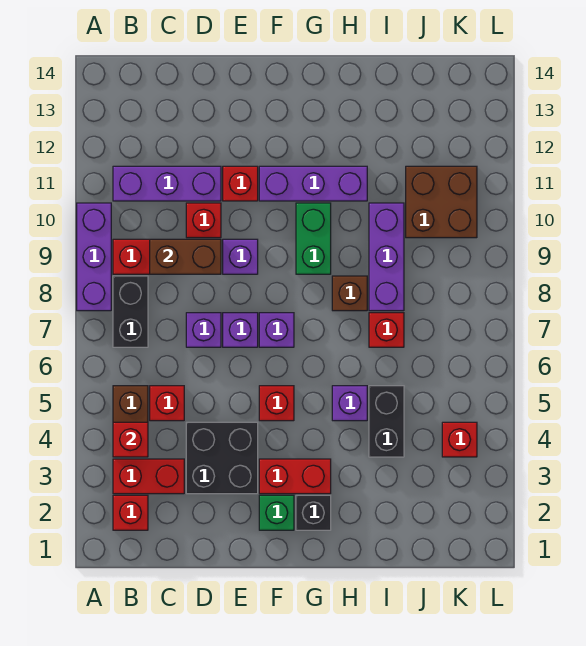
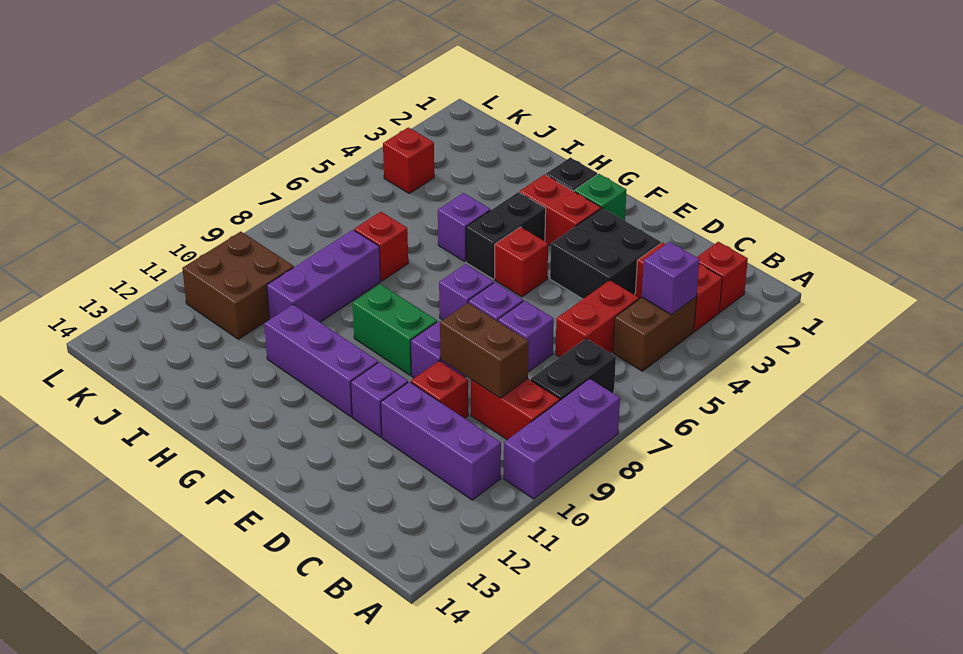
red 1x1 brick [113,422,148,457] -> purple 1x1 brick [642,242,700,315]
red 1x1 brick [150,386,184,421] -> red 1x2 brick [555,280,639,357]
red 1x1 brick [223,166,258,201] -> purple 1x1 brick [351,362,408,437]
green 1x2 brick [296,203,331,274] -> green 1x2 brick turned to [353,284,437,375]
brown 1x1 brick [332,276,367,311] -> none
black 1x2 brick [369,386,404,457] -> black 1x2 brick moved to [466,192,546,279]

